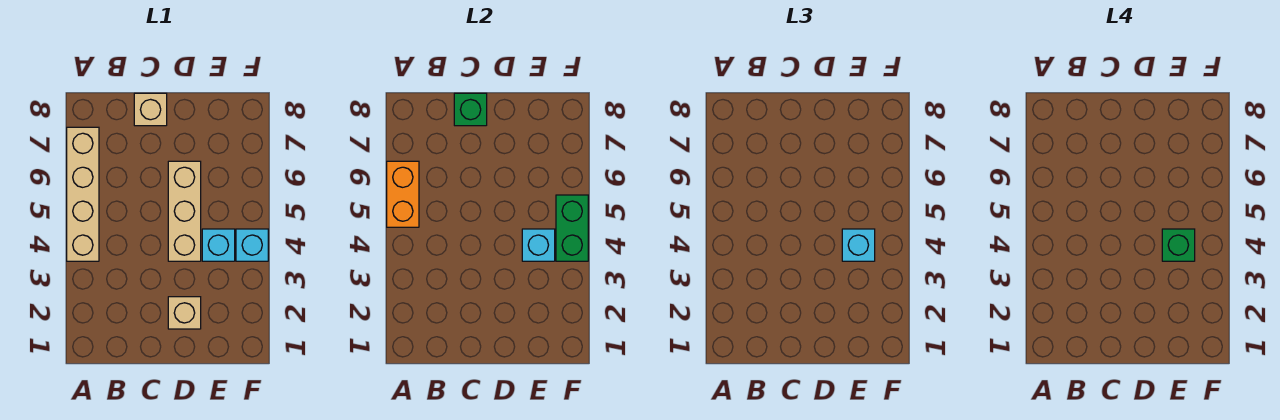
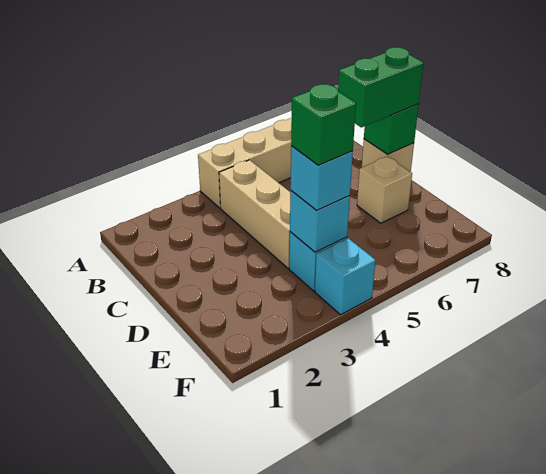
orange 1x2 brick [387,161,419,227] -> none
tan 1x1 brick [168,297,201,329] -> tan 1x1 brick moved to [357,156,412,223]
tan 1x3 brick [168,161,201,261] -> tan 1x3 brick turned to [219,160,290,268]
green 1x2 brick [556,195,588,261] -> green 1x2 brick moved to [338,47,423,127]

